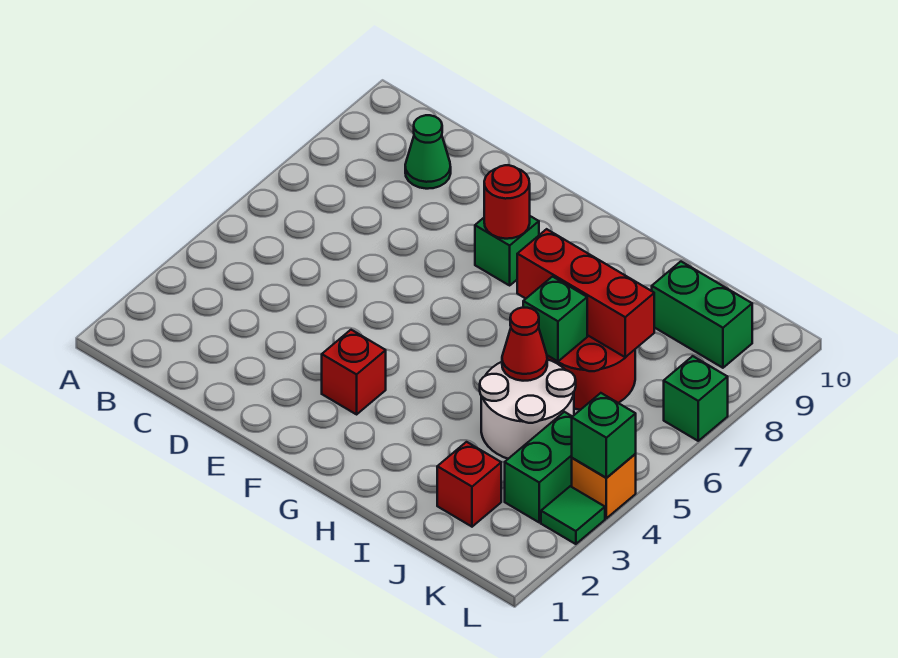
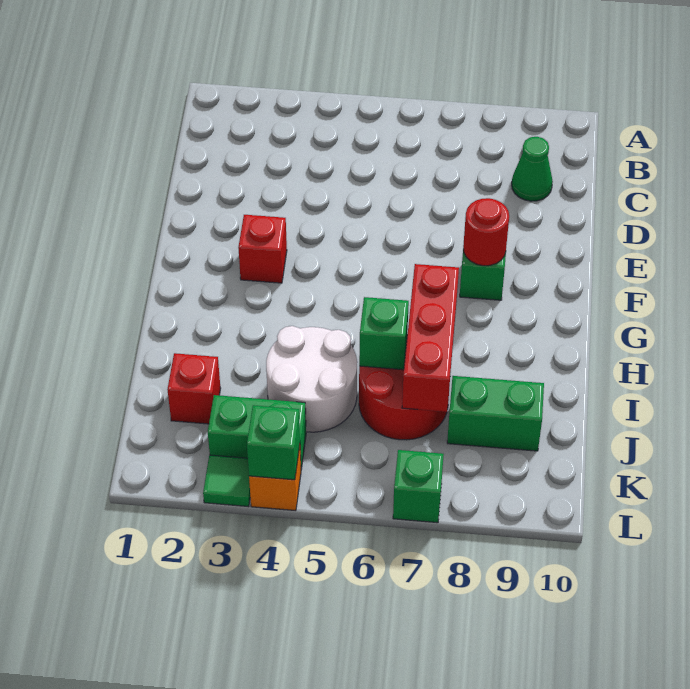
red 1x1 cone [502,308,547,381] -> none
green 1x2 brick [652,262,752,368] -> green 1x2 brick turned to [447,376,544,451]

